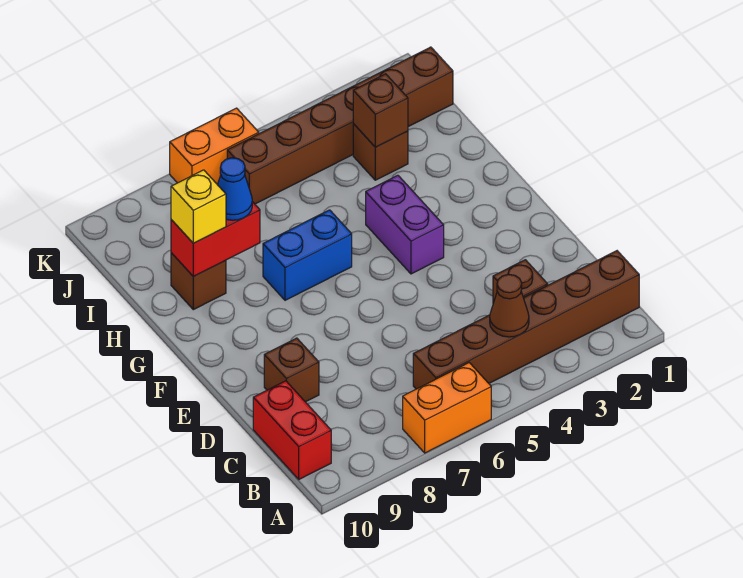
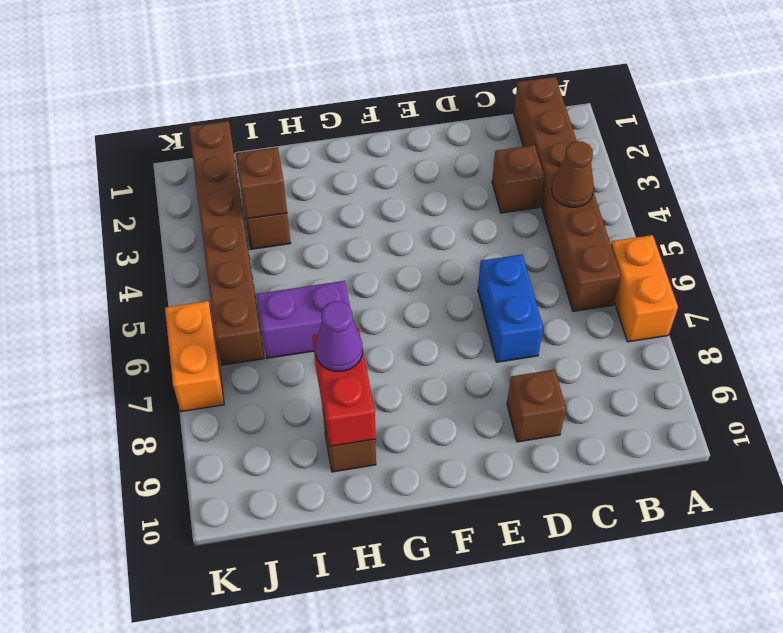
red 1x2 brick [253,381,331,479] -> none
purple 1x2 brick [366,175,444,274] -> purple 1x2 brick moved to [257,281,350,358]
blue 1x2 brick [263,210,352,300] -> blue 1x2 brick moved to [478,254,543,362]
blue 1x1 cone [218,158,252,220] -> purple 1x1 cone [315,301,363,371]
yellow 1x1 brick [171,170,226,243] -> none

